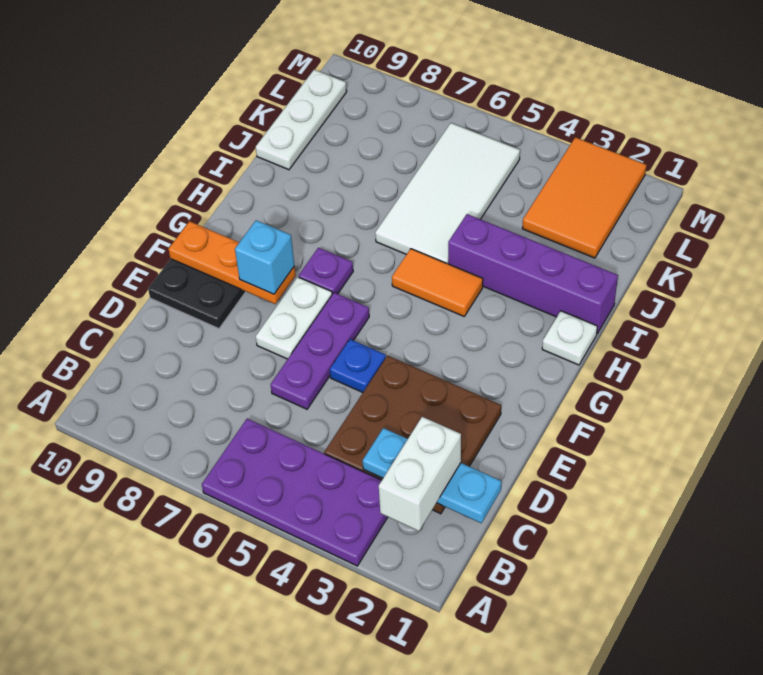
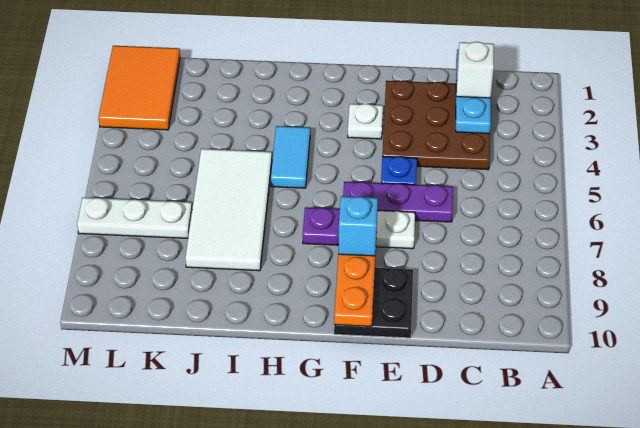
purple 2x4 plate [202,419,388,566] -> none
white 1x2 brick [379,417,461,531] -> white 1x1 brick [457,42,494,98]
white 1x1 plate [542,311,597,365] -> white 1x1 plate moved to [348,104,383,139]
orange 1x2 tile [392,249,483,316] -> cyan 1x2 tile [271,126,310,188]
purple 1x4 brick [448,214,618,334] -> none
white 2x4 tile [375,123,520,264] -> white 2x4 tile turned to [185,149,272,271]
white 1x3 plate [256,70,347,170] -> white 1x3 plate moved to [77,198,192,238]
orange 2x3 tile [522,137,646,258] -> orange 2x3 tile turned to [99,46,180,130]

